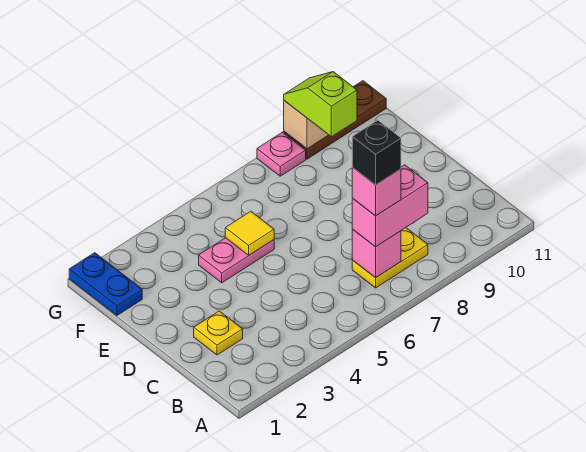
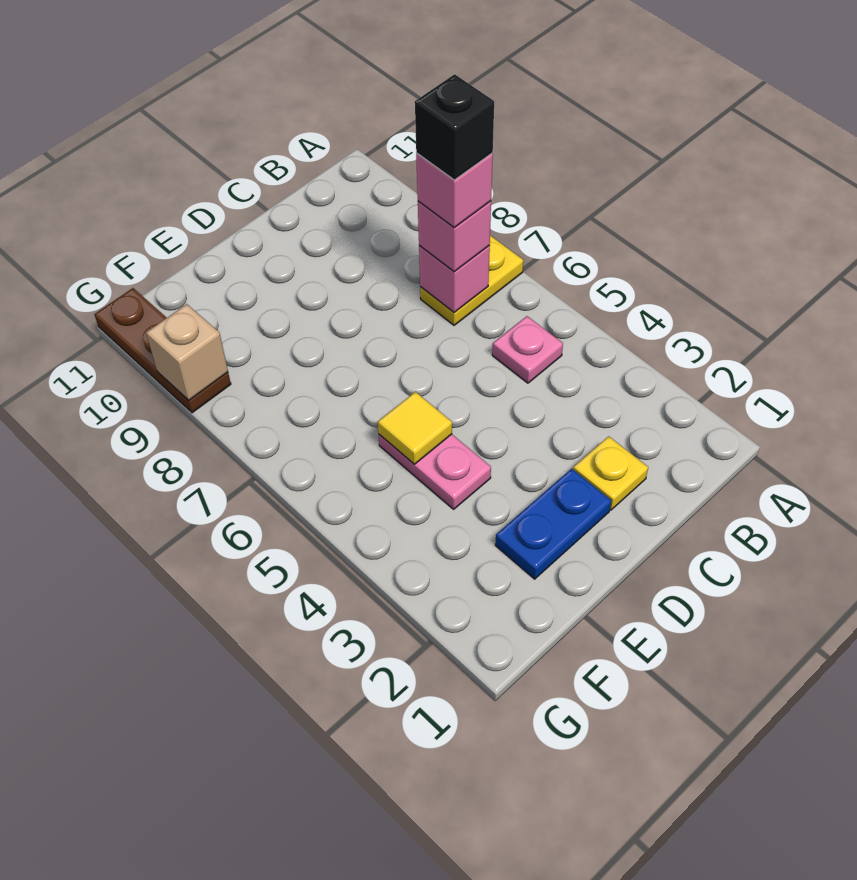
yellow 1x2 plate [352,228,428,288] -> yellow 1x2 plate turned to [420,236,523,325]
pink 1x2 brick [352,165,428,247] -> pink 1x1 brick [418,201,491,272]
blue 1x2 plate [69,253,142,315] -> blue 1x2 plate moved to [495,469,611,579]
lime 1x2 slope [284,72,357,137] -> none
pink 1x1 plate [257,132,306,176] -> pink 1x1 plate moved to [492,316,563,383]

